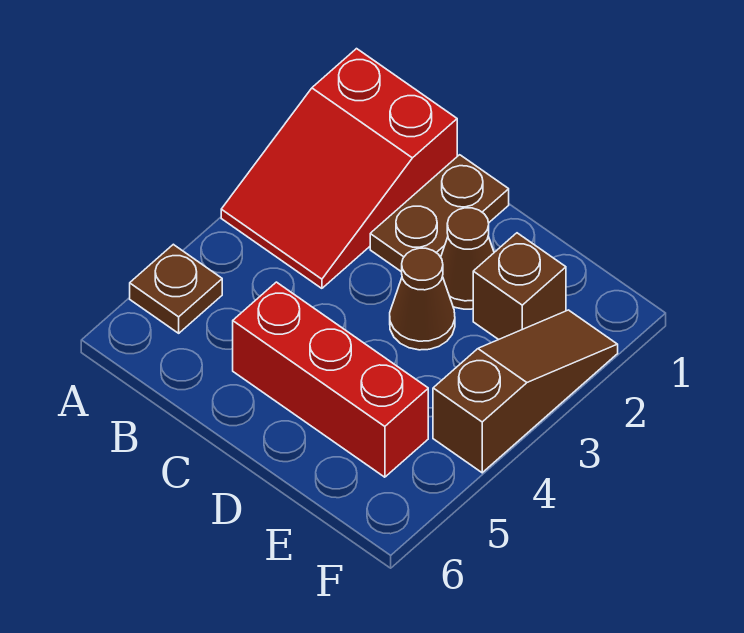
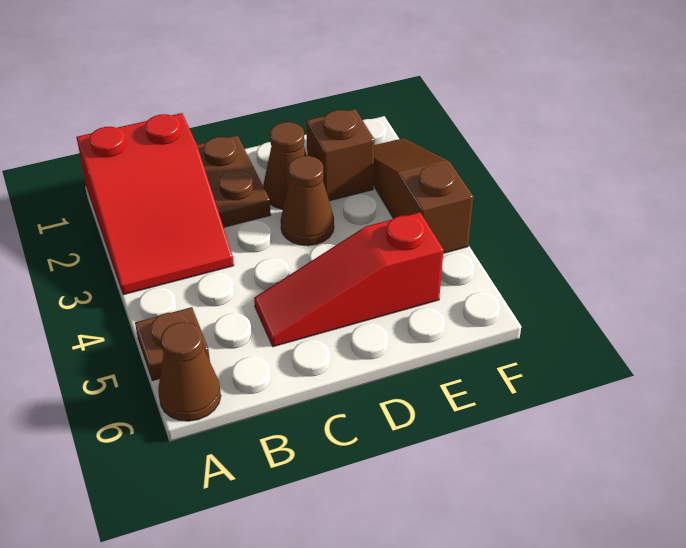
none -> brown 1x1 cone [158,322,221,421]
red 1x3 brick [233,282,428,477] -> red 1x3 slope [254,212,444,347]

